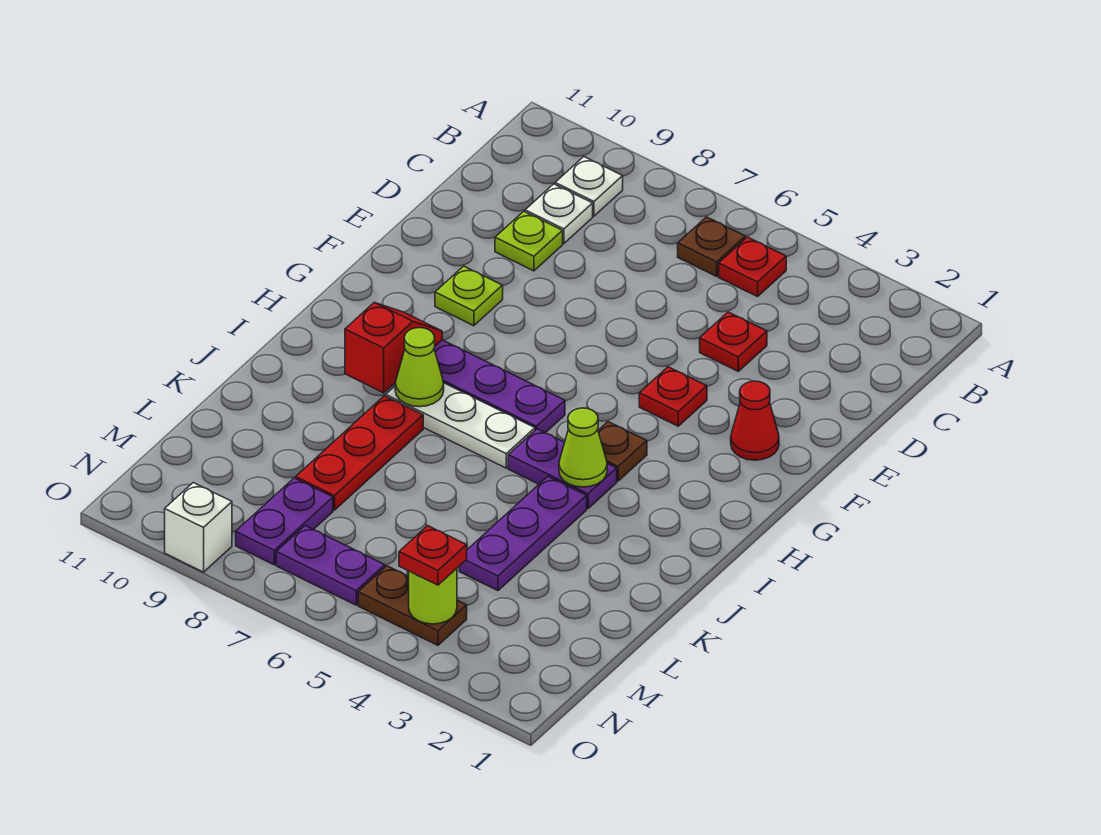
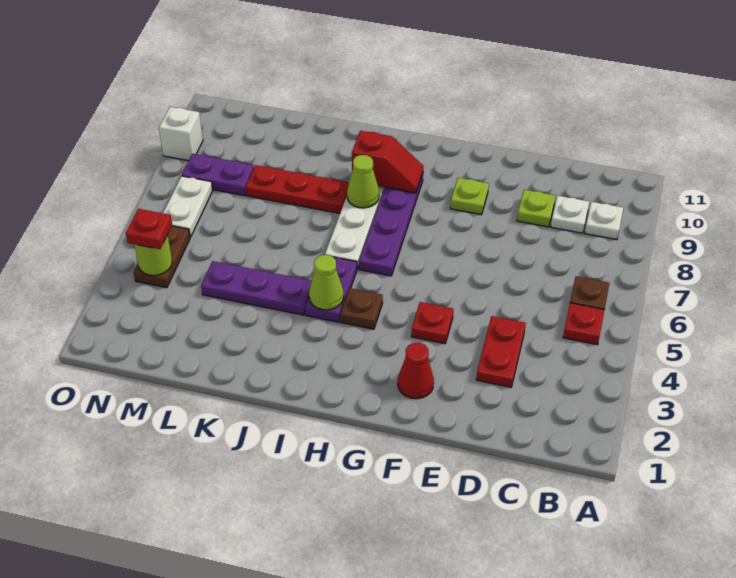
red 1x1 plate [700,312,767,371] -> red 1x2 plate [476,316,526,387]
purple 1x2 plate [276,526,385,605] -> white 1x2 plate [163,176,213,237]

